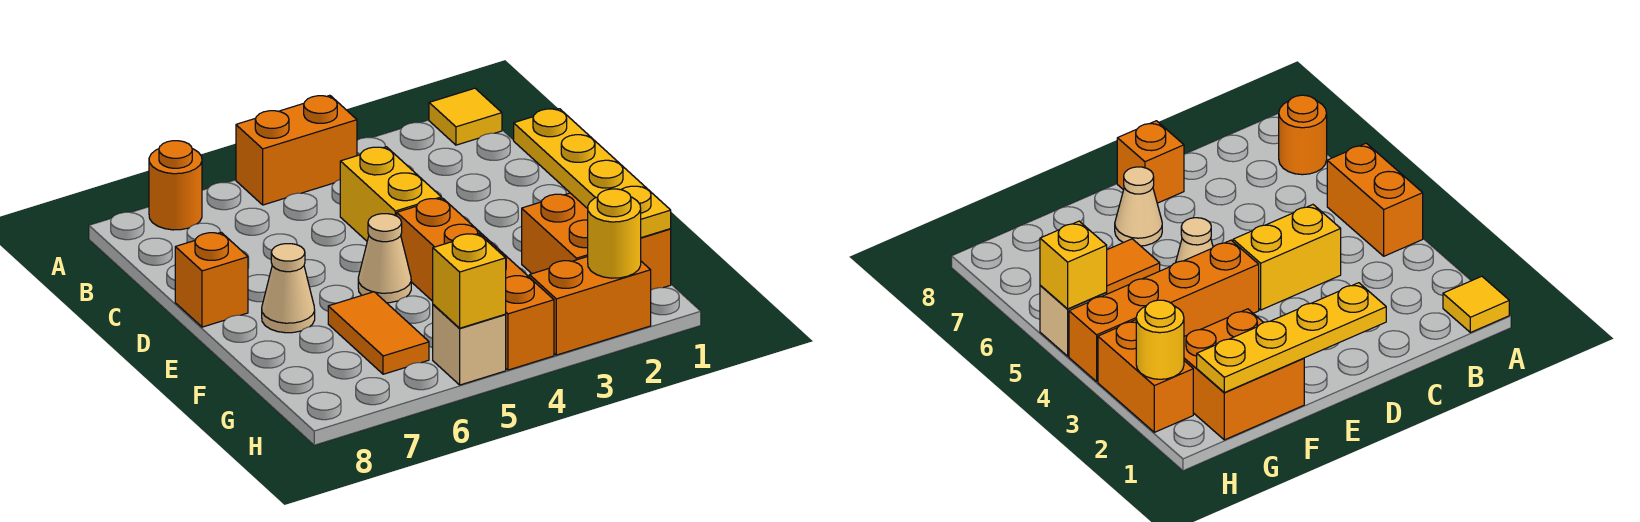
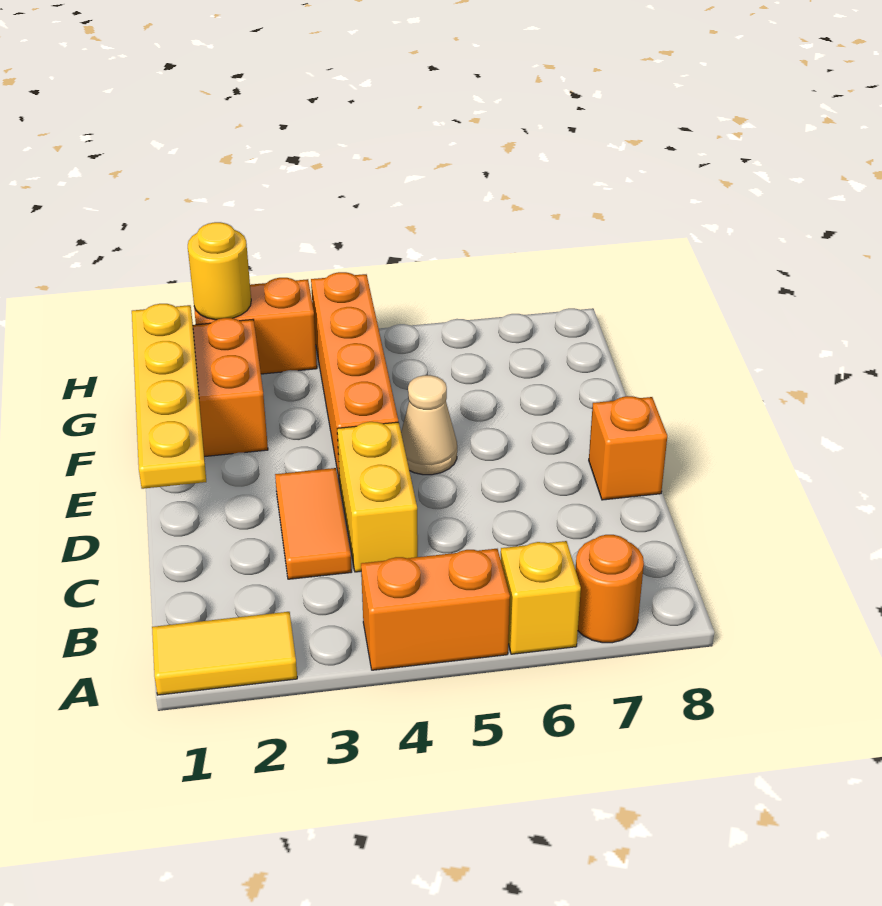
yellow 1x1 tile [429,88,502,145] -> yellow 1x2 tile [152,612,297,695]
tan 1x1 cone [262,244,315,333] -> none
orange 1x2 tile [328,292,429,374] -> orange 1x2 tile moved to [275,468,352,579]
tan 1x1 brick [433,305,506,385] -> none
yellow 1x1 brick [433,234,506,328] -> yellow 1x1 brick moved to [501,541,581,654]

